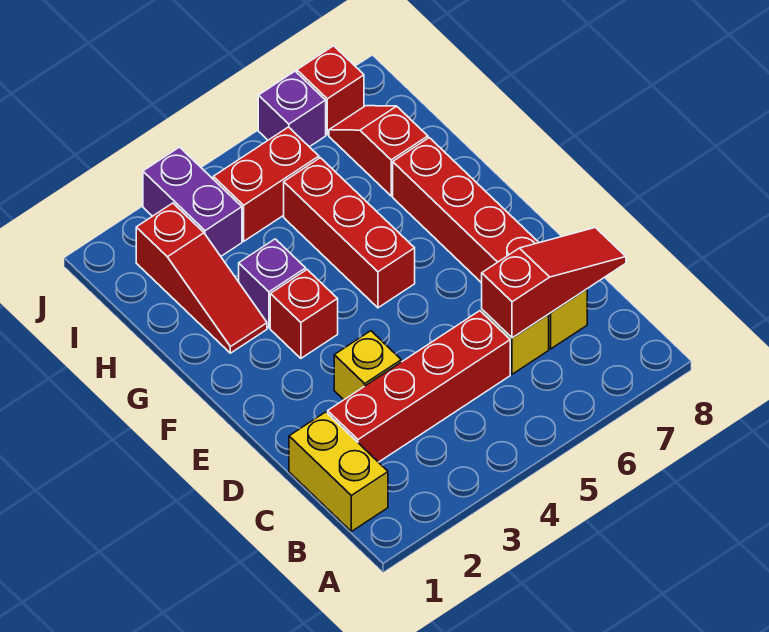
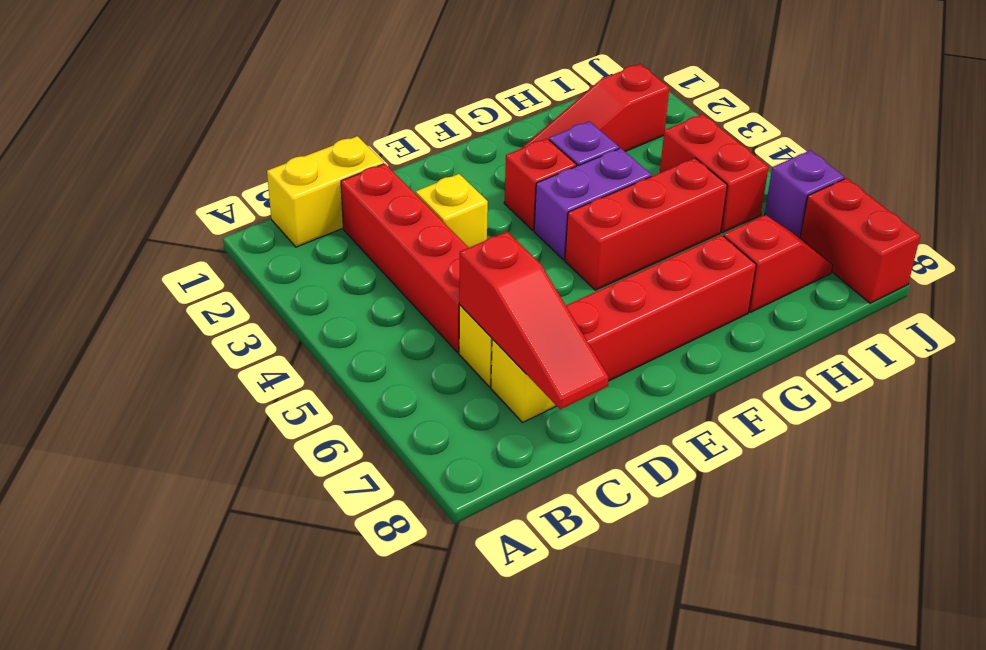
purple 1x2 brick [143,147,242,256] -> purple 1x2 brick moved to [534,148,651,260]
red 1x1 brick [297,46,364,135] -> red 1x2 brick [800,178,920,303]

